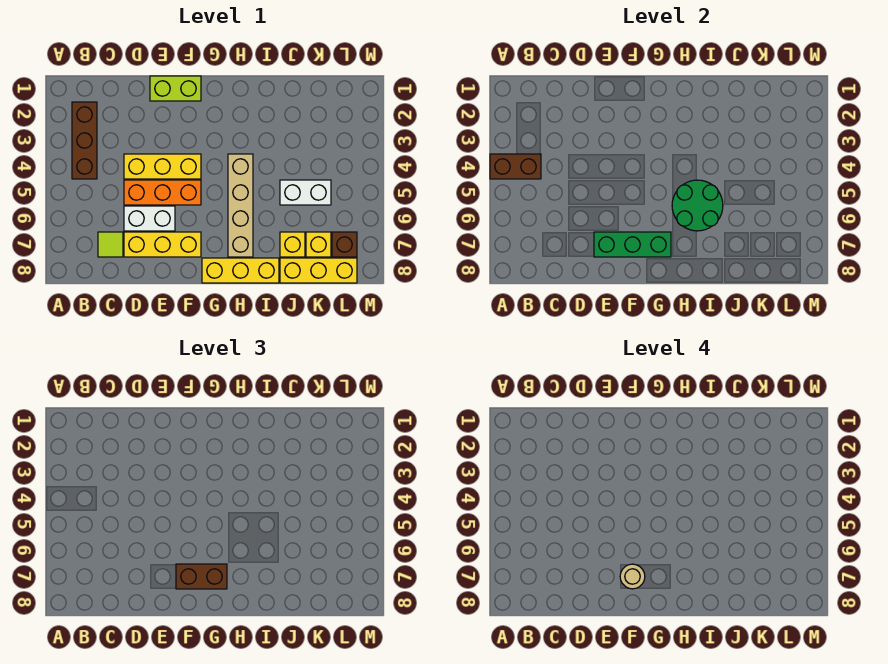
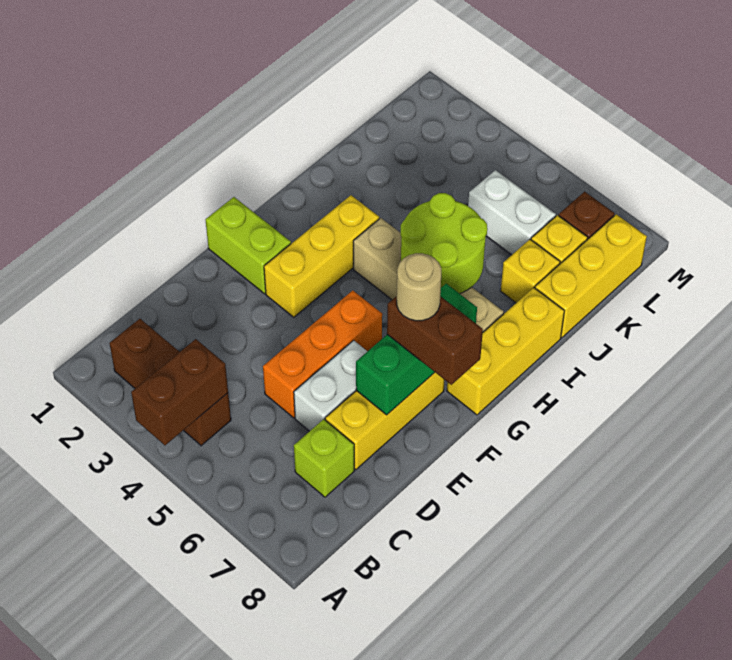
lime 1x1 tile [98,232,123,257] -> lime 1x1 brick [294,419,354,497]
yellow 1x3 brick [124,154,201,179] -> yellow 1x3 brick moved to [264,195,379,317]
lime 1x2 brick [150,76,201,101] -> lime 1x2 brick turned to [206,197,291,294]
brown 1x2 brick [176,564,227,589] -> brown 1x2 brick turned to [387,296,483,385]
green 2x2 round brick [672,180,723,231] -> lime 2x2 round brick [400,193,487,294]
white 1x2 brick [280,180,331,205] -> white 1x2 brick turned to [468,170,556,255]

